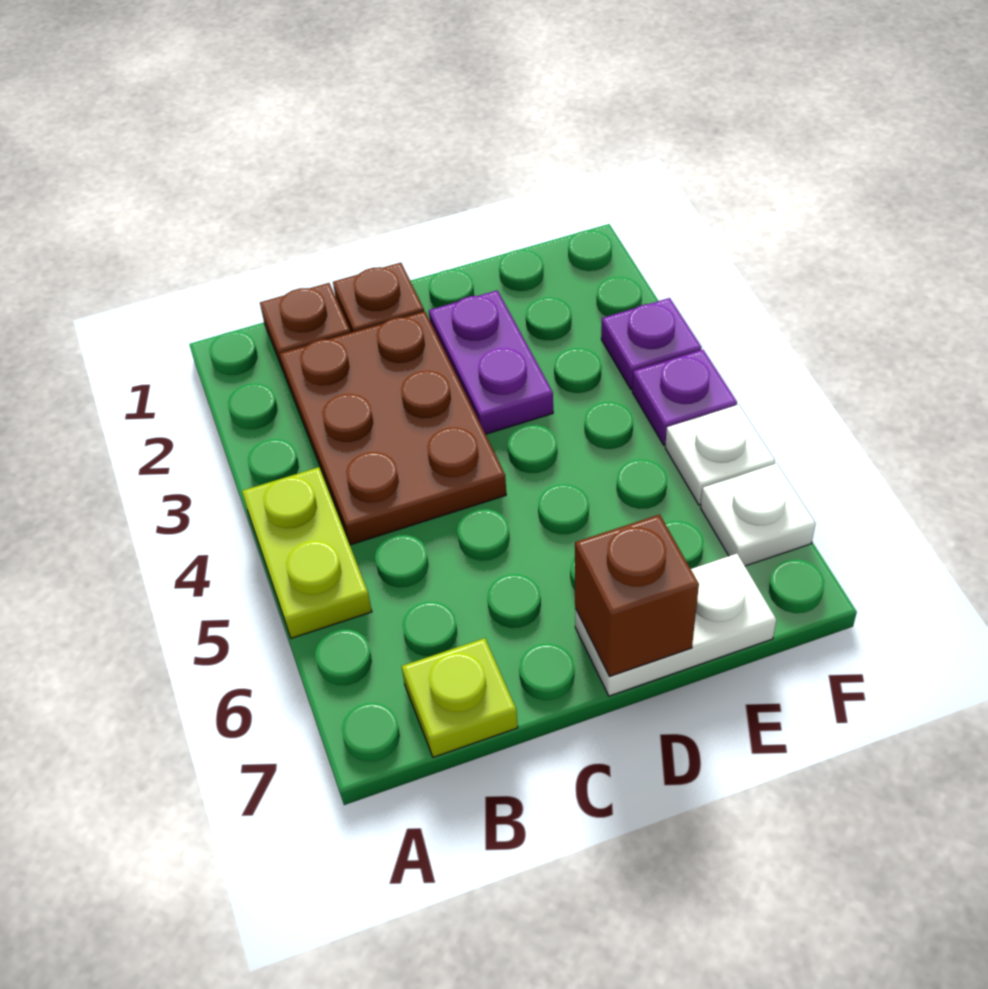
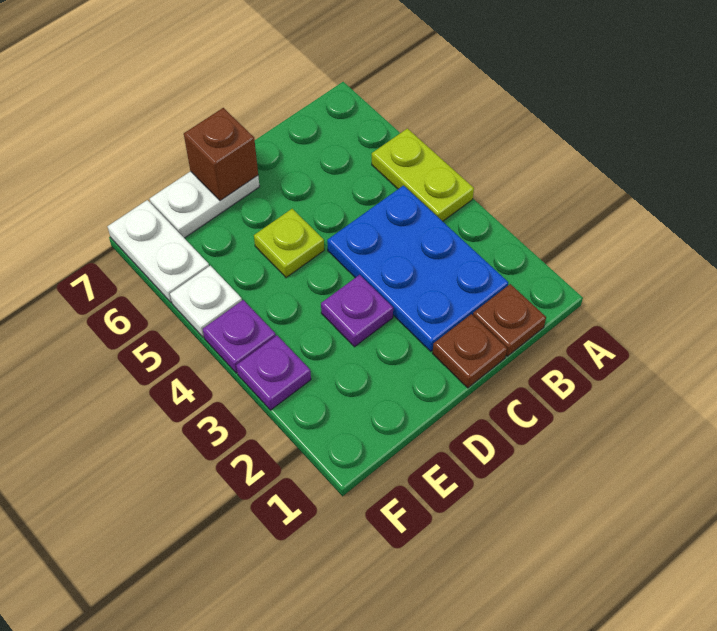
brown 2x3 plate [280,311,506,545] -> blue 2x3 plate [327,186,508,351]
lime 1x1 plate [402,638,518,757] -> lime 1x1 plate moved to [254,209,324,278]
purple 1x2 plate [429,290,553,434] -> purple 1x1 plate [321,275,393,347]
white 1x1 plate [701,464,816,566] -> white 1x2 plate [108,200,209,302]

